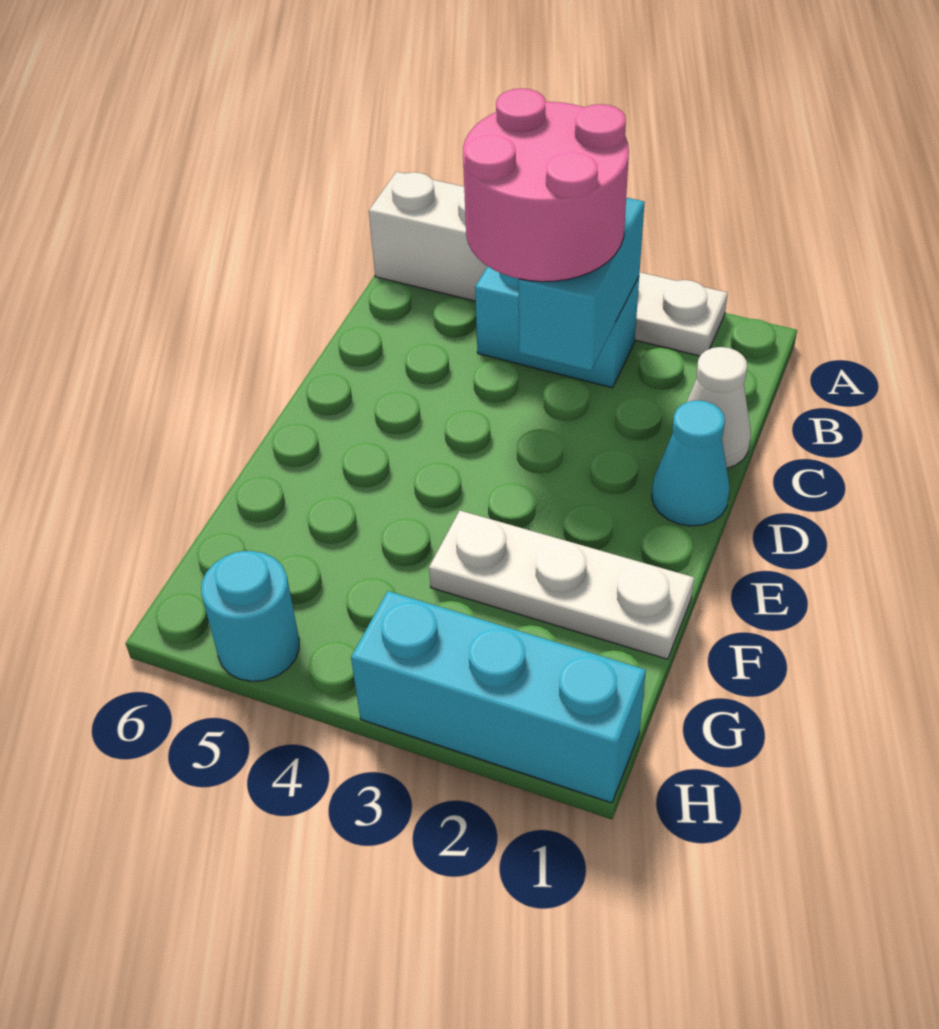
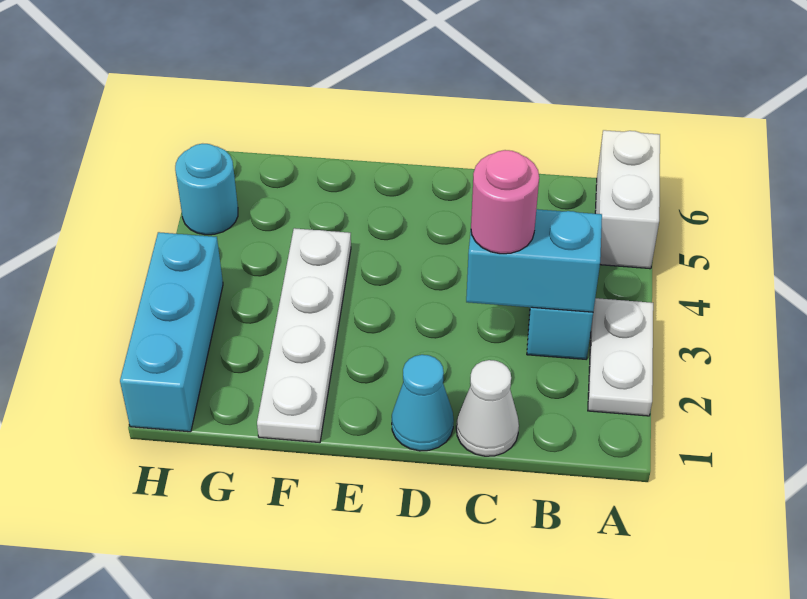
pink 2x2 round brick [463,88,629,282] -> pink 1x1 round brick [471,150,539,254]
white 1x3 plate [429,511,694,659] -> white 1x4 plate [257,228,351,443]

